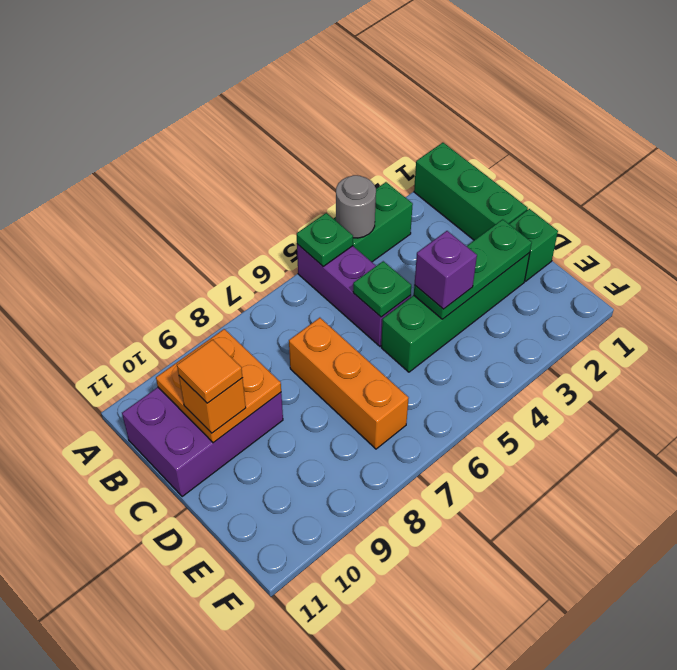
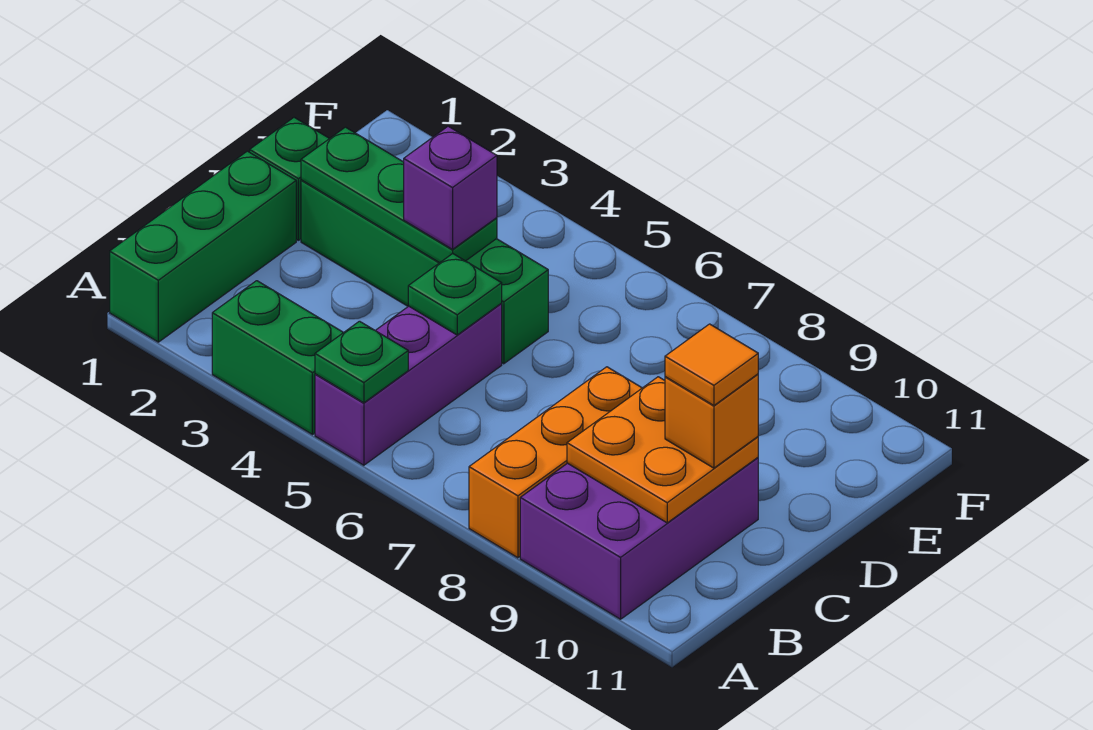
grey 1x1 round brick [336,175,376,238] -> none
purple 2x3 brick [122,387,283,497] -> purple 2x3 brick turned to [520,458,758,619]
orange 1x3 brick [289,318,408,449] -> orange 1x3 brick moved to [469,367,642,558]

